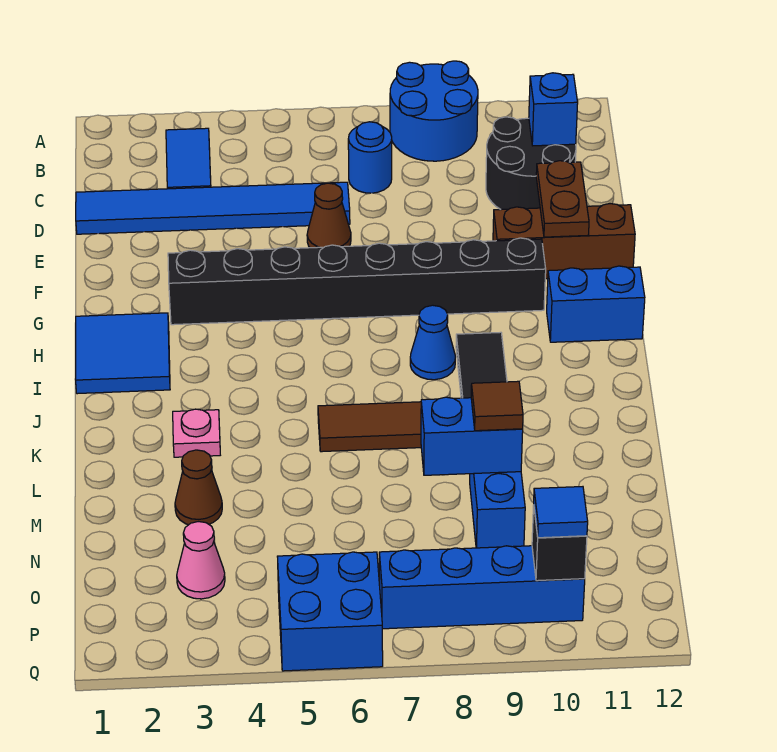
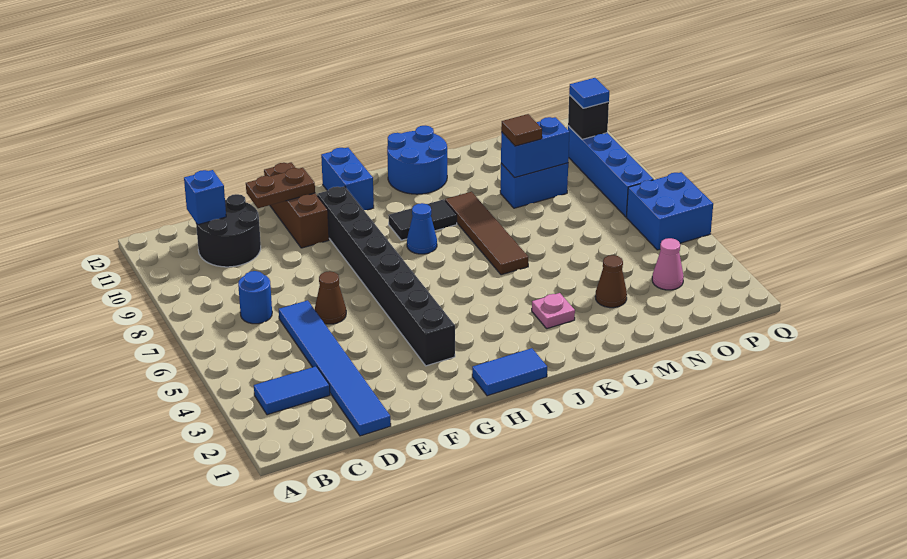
blue 2x2 round brick [390,61,478,161] -> blue 2x2 round brick moved to [387,126,447,194]
blue 2x2 tile [75,313,170,394] -> blue 1x2 tile [472,348,547,396]
blue 1x2 brick [421,397,523,475] -> blue 1x2 brick turned to [501,117,570,178]

